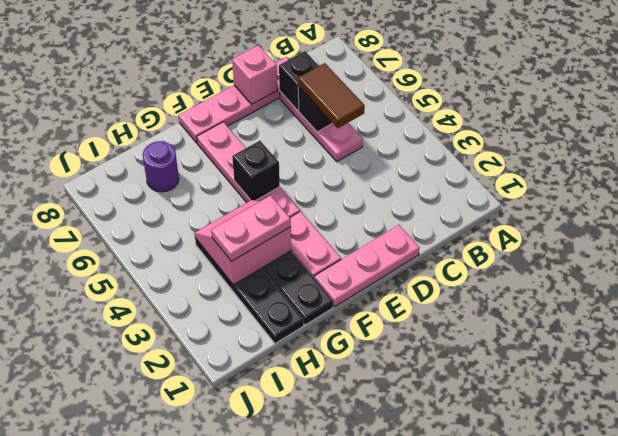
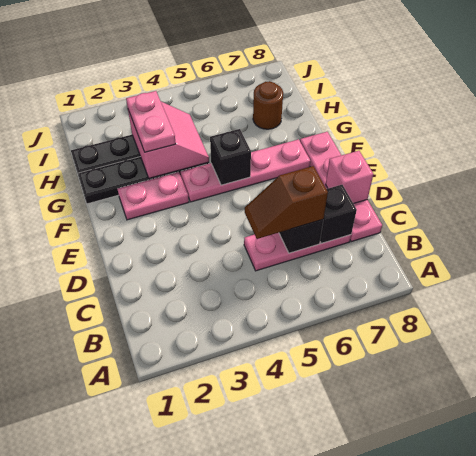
brown 1x2 tile [298,63,365,128] -> brown 1x2 slope [245,166,328,239]
pink 1x3 plate [314,225,419,307] -> none
purple 1x1 round brick [143,141,179,192] -> brown 1x1 round brick [253,81,283,129]

